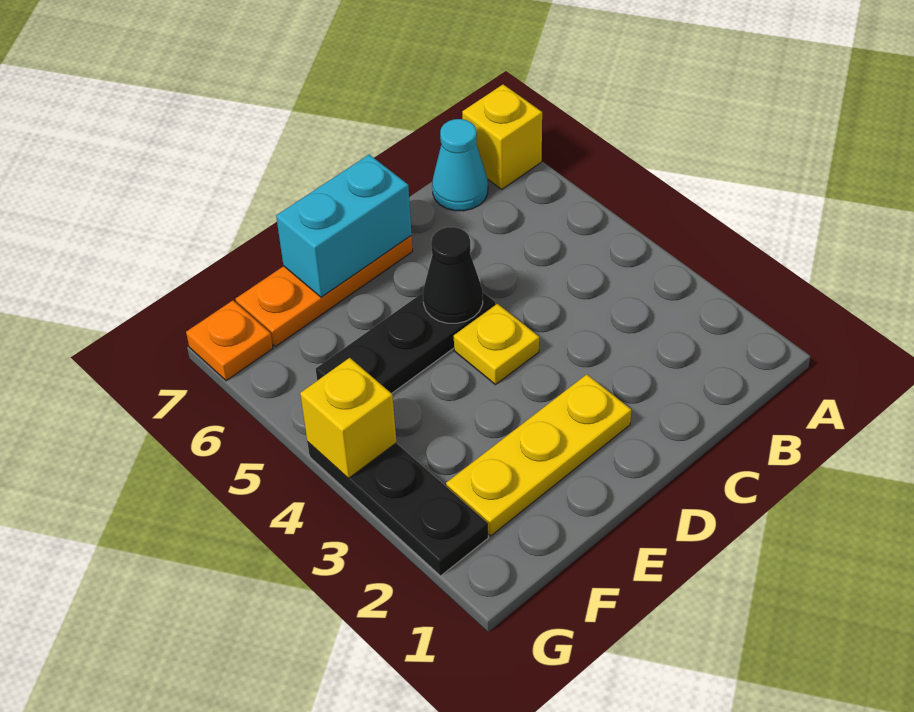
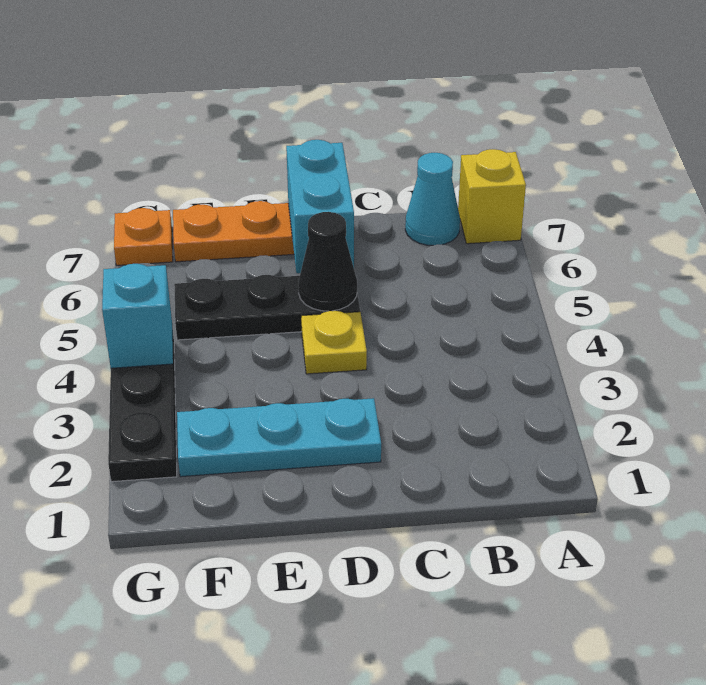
yellow 1x3 plate [446,374,631,536] -> cyan 1x3 plate [177,398,381,477]
cyan 1x2 brick [276,155,412,297] -> cyan 1x2 brick turned to [286,140,354,273]
yellow 1x1 brick [300,358,396,478] -> cyan 1x1 brick [102,264,173,368]

